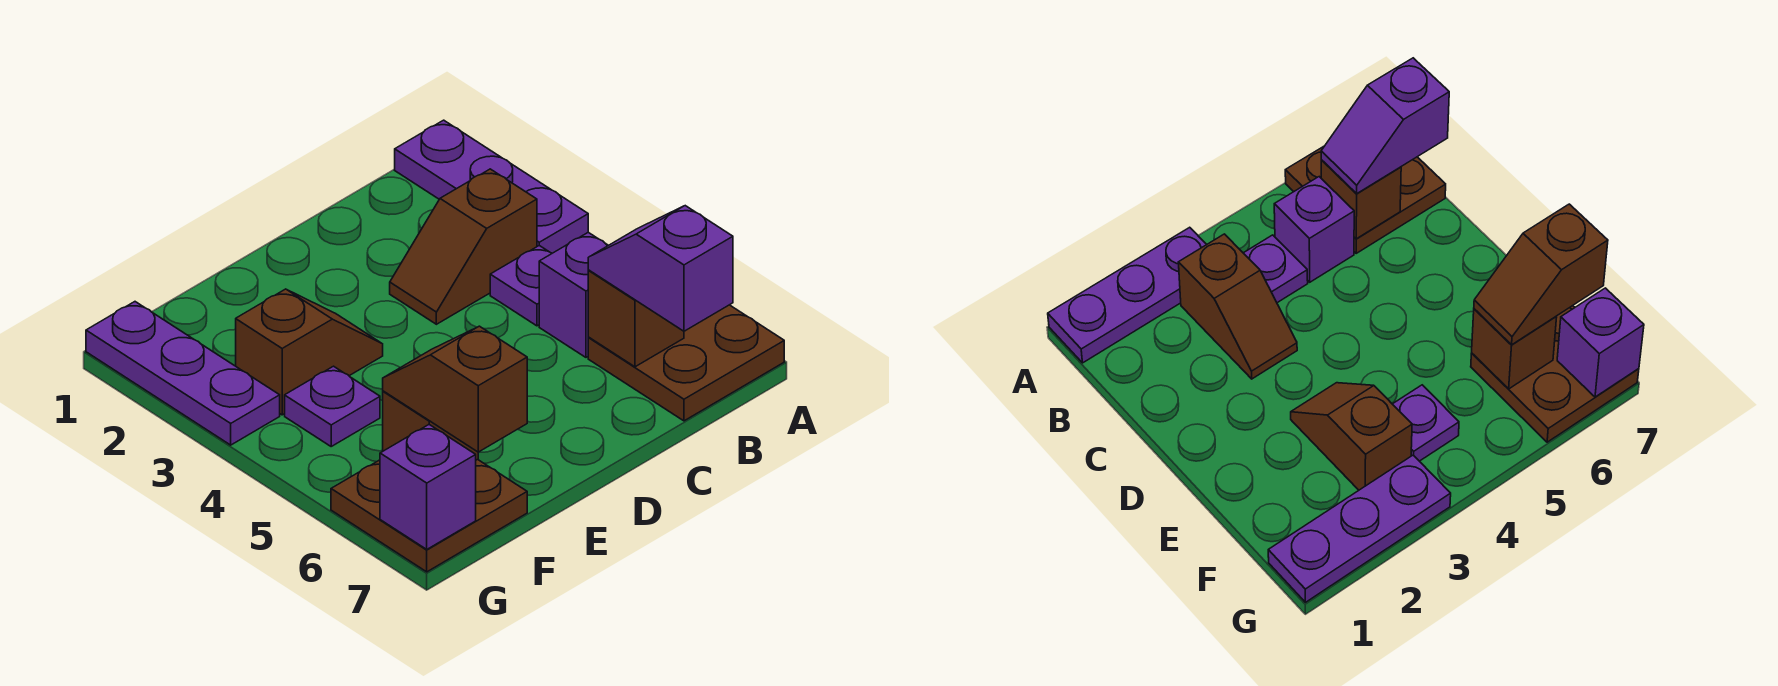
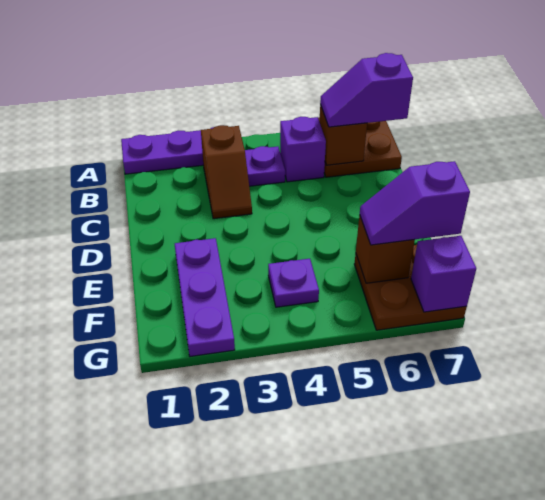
brown 1x2 slope [236,289,383,415] -> none
brown 1x2 slope [383,326,527,452] -> purple 1x2 slope [360,161,470,245]
purple 1x3 plate [86,302,280,445] -> purple 1x3 plate turned to [175,238,235,356]

